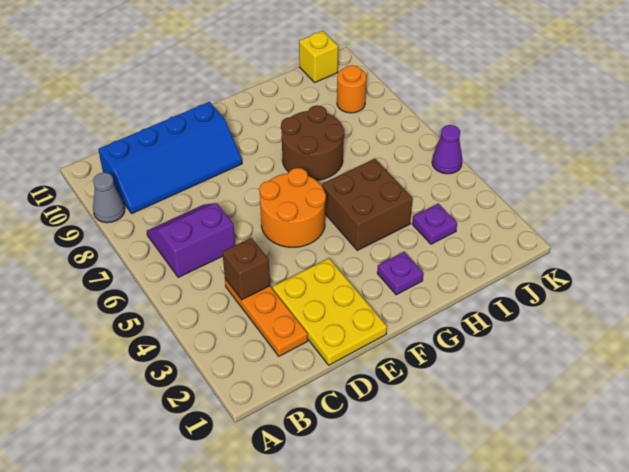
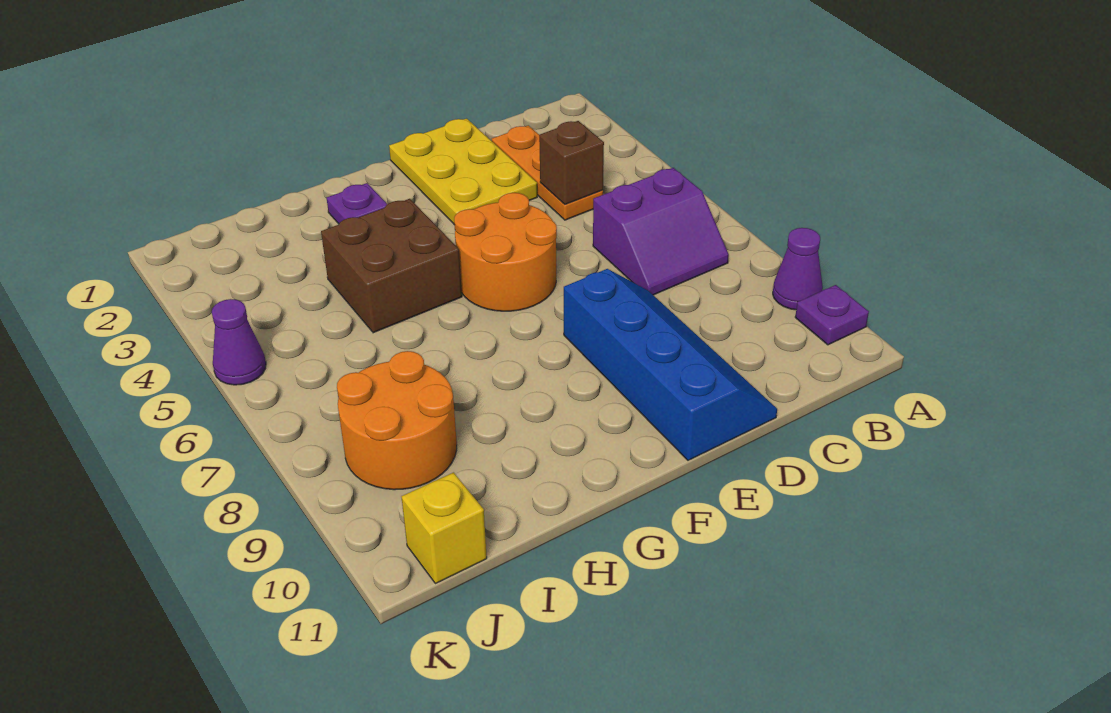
grey 1x1 cone [93,173,125,223] -> purple 1x1 cone [773,228,823,310]
blue 2x4 slope [98,102,242,213] -> blue 2x4 slope turned to [564,269,777,460]
brown 2x2 round brick [281,105,344,180] -> none
purple 1x1 plate [412,204,457,244] -> purple 1x1 plate moved to [795,285,869,345]
orange 1x1 round brick [337,65,366,113] -> orange 2x2 round brick [337,351,457,490]

